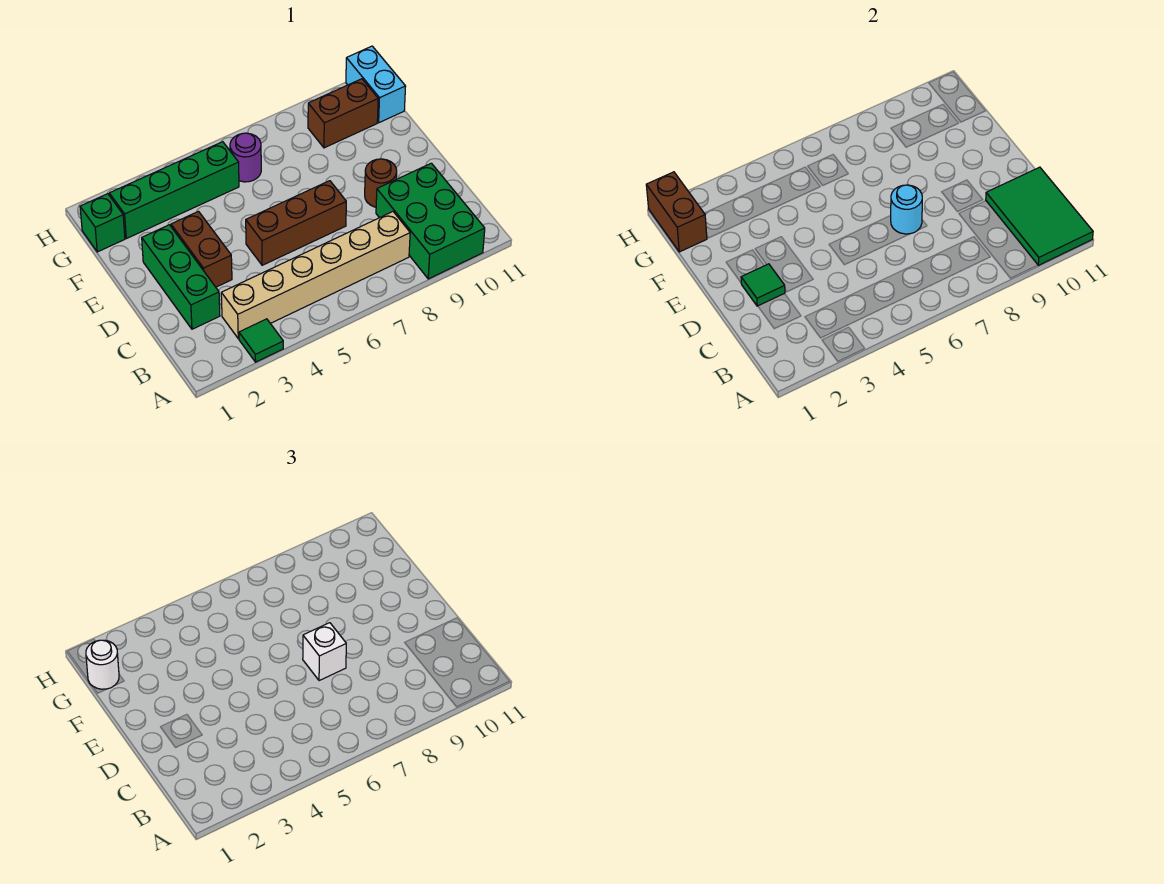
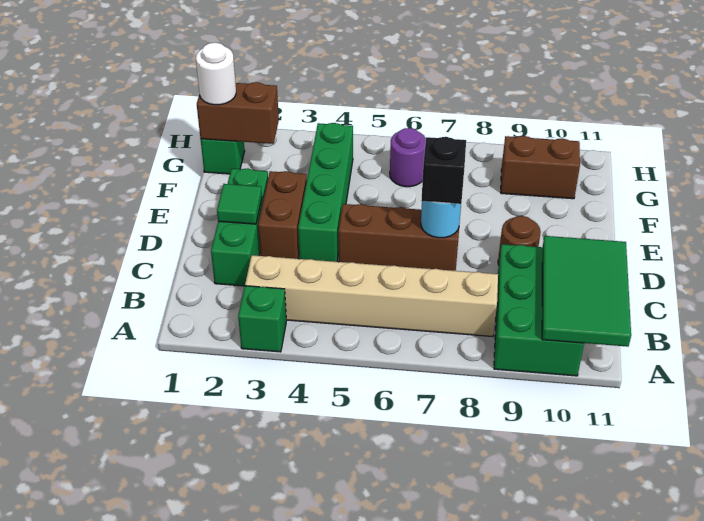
green 1x1 tile [239,319,283,362] -> green 1x1 brick [238,286,286,352]
white 1x1 brick [303,623,346,681] -> black 1x1 brick [421,137,466,204]
brown 1x2 brick [646,172,707,252] -> brown 1x2 brick turned to [197,82,279,144]
green 1x4 brick [109,142,239,239] -> green 1x4 brick turned to [298,123,353,262]
cyan 1x2 brick [346,46,406,123] -> none

